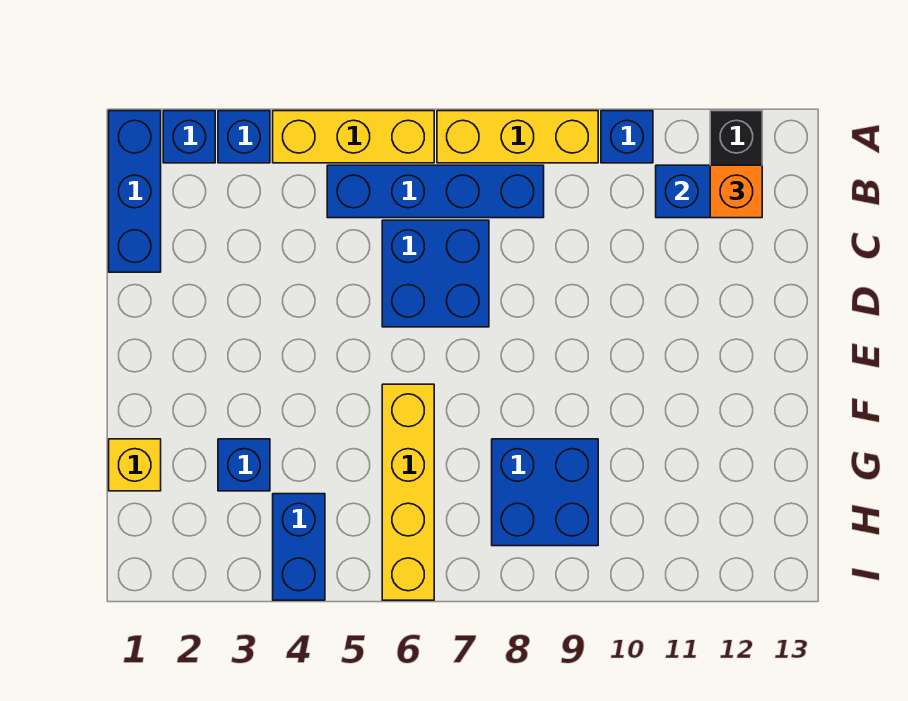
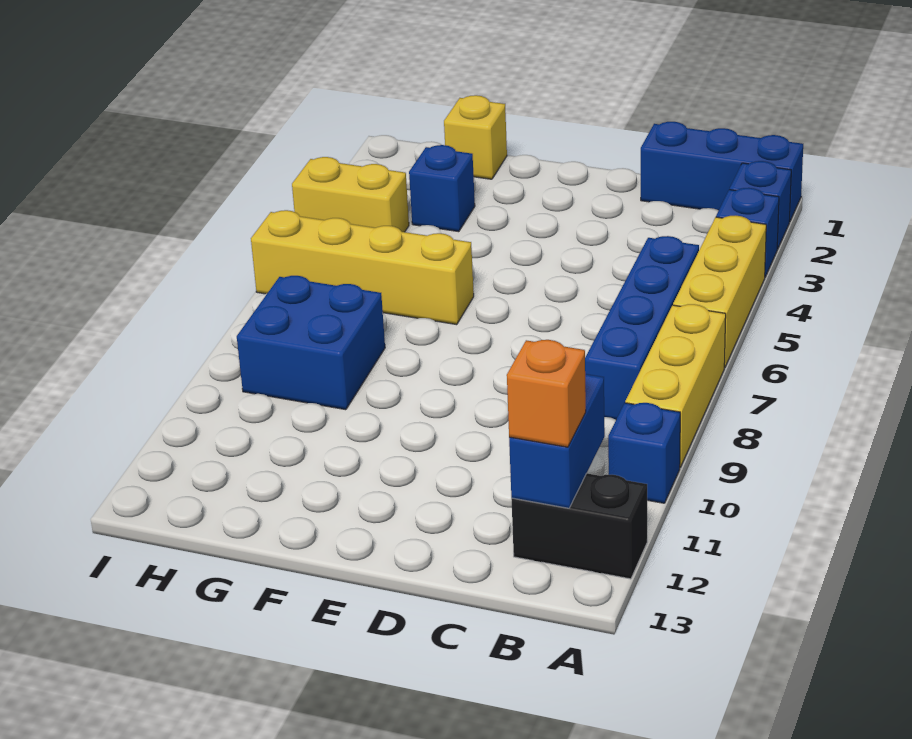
blue 2x2 brick [382,220,489,327] -> none
blue 1x2 brick [273,494,325,600] -> yellow 1x2 brick [292,157,409,232]

